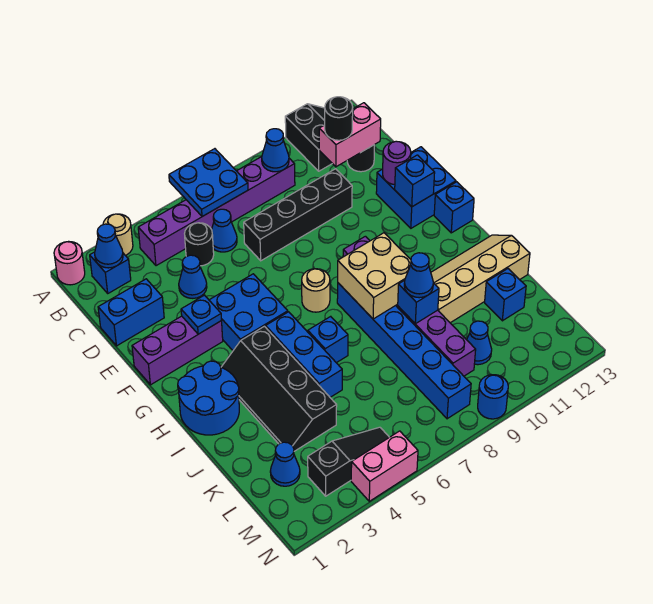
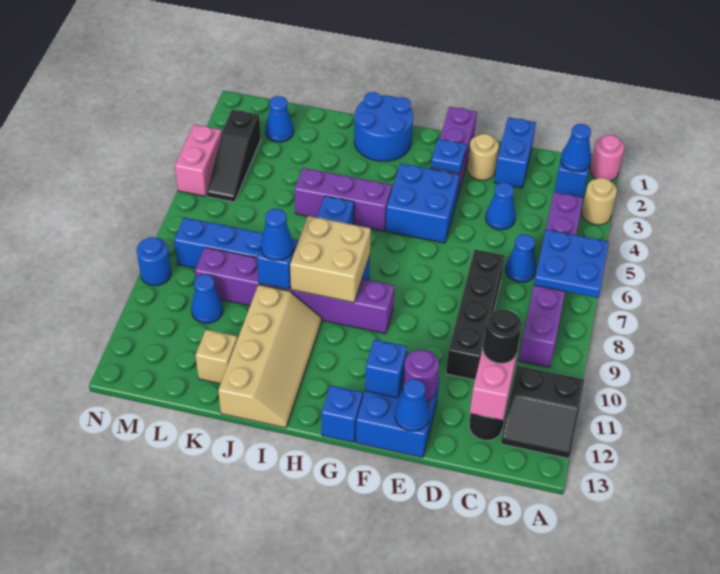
blue 1x1 cone [262,129,289,172] -> blue 1x1 cone moved to [395,379,429,431]
black 1x1 round brick [185,223,214,266] -> none
tan 1x1 round brick [302,269,330,312] -> tan 1x1 round brick moved to [467,134,499,180]
black 2x4 slope [221,326,337,451] -> none
blue 1x3 brick [266,312,342,397] -> purple 1x3 brick [295,168,392,231]
blue 1x1 brick [485,269,526,321] -> tan 1x1 brick [195,330,237,384]

